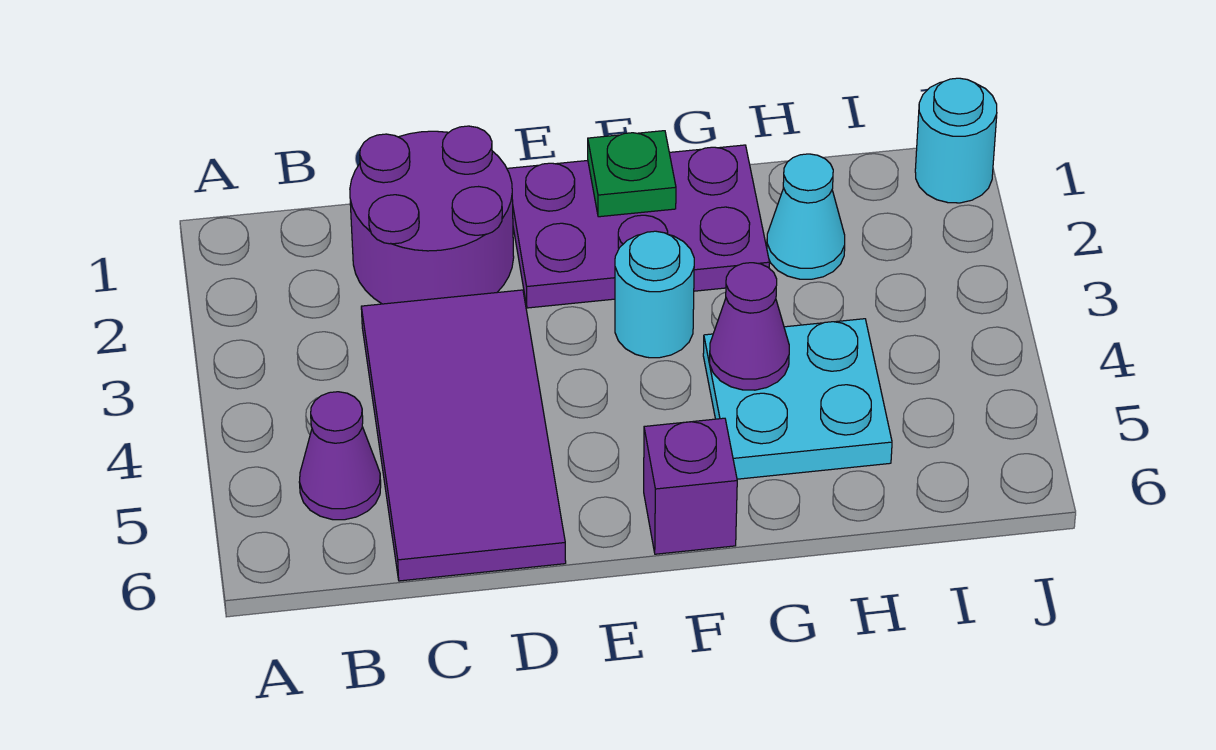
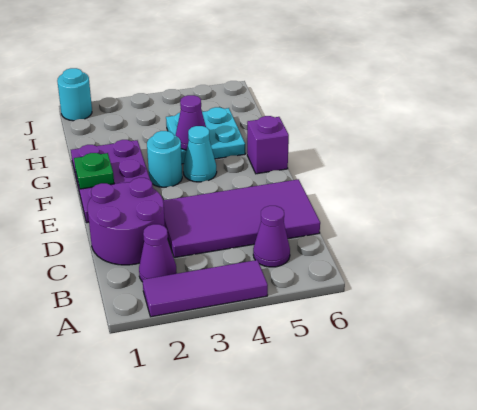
none -> purple 1x3 tile [143,260,268,317]
none -> purple 1x1 cone [139,224,177,282]
cyan 1x1 cone [767,154,845,279] -> cyan 1x1 cone moved to [183,126,217,182]

